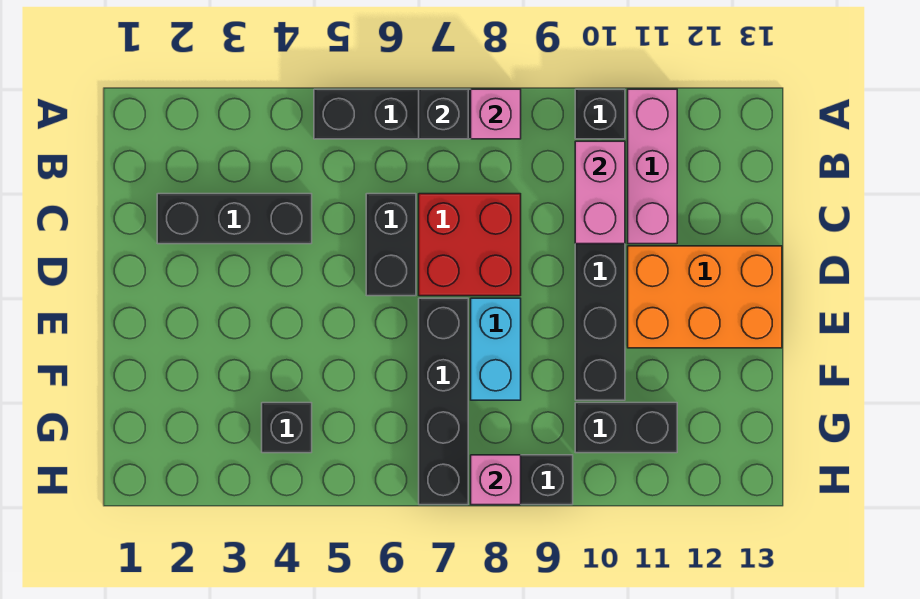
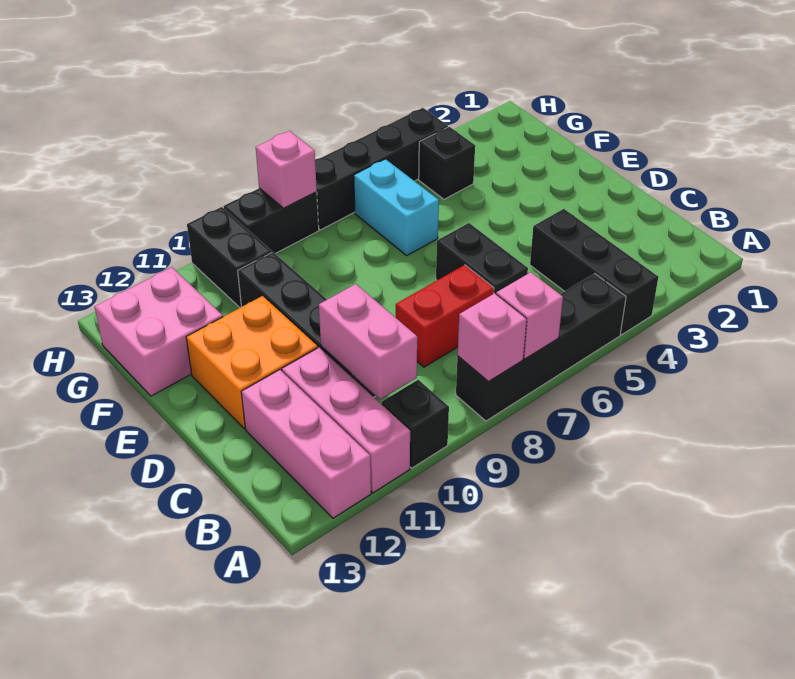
black 1x1 brick [419,89,468,139] -> pink 1x1 brick [496,272,563,359]
none -> pink 1x3 brick [241,370,371,518]
black 1x3 brick [157,194,312,244] -> black 1x3 brick turned to [530,209,658,335]
red 2x2 brick [419,194,521,296] -> red 1x2 brick [396,265,494,367]
orange 2x3 brick [628,246,782,348] -> orange 2x2 brick [186,296,318,429]
black 1x4 brick [419,298,468,505] -> black 1x4 brick turned to [315,108,448,230]
cyan 1x2 brick [471,298,521,400] -> cyan 1x2 brick moved to [354,159,439,255]
none -> pink 2x2 brick [95,267,223,396]
black 1x2 brick [575,403,677,453] -> black 1x2 brick turned to [187,207,272,307]

